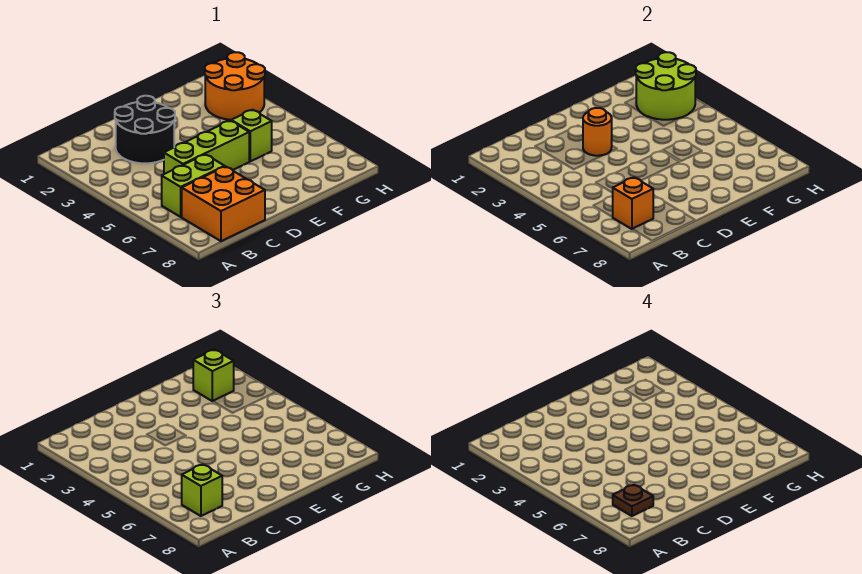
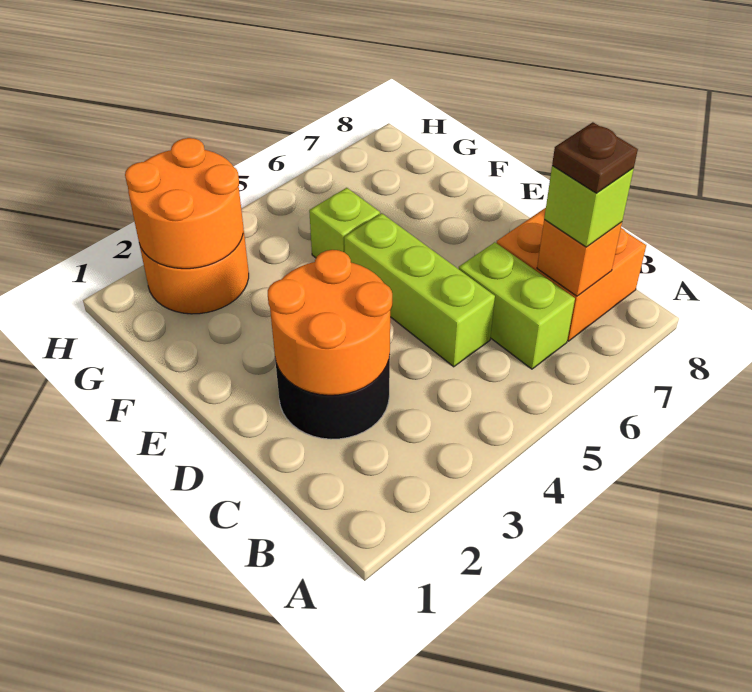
orange 1x1 round brick [583,108,612,156] -> orange 2x2 round brick [268,250,392,395]
lime 2x2 round brick [636,52,696,120] -> orange 2x2 round brick [125,138,243,269]
lime 1x1 brick [193,350,234,401] -> none

